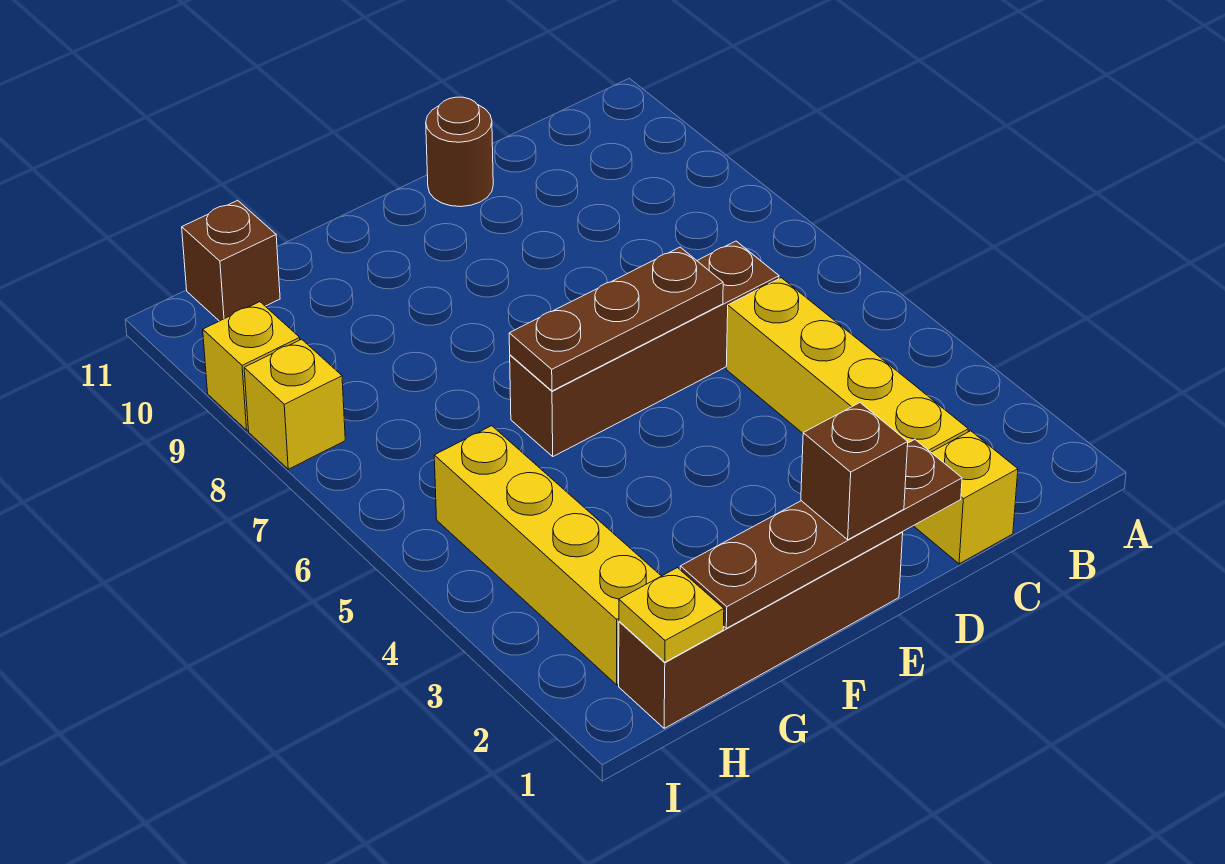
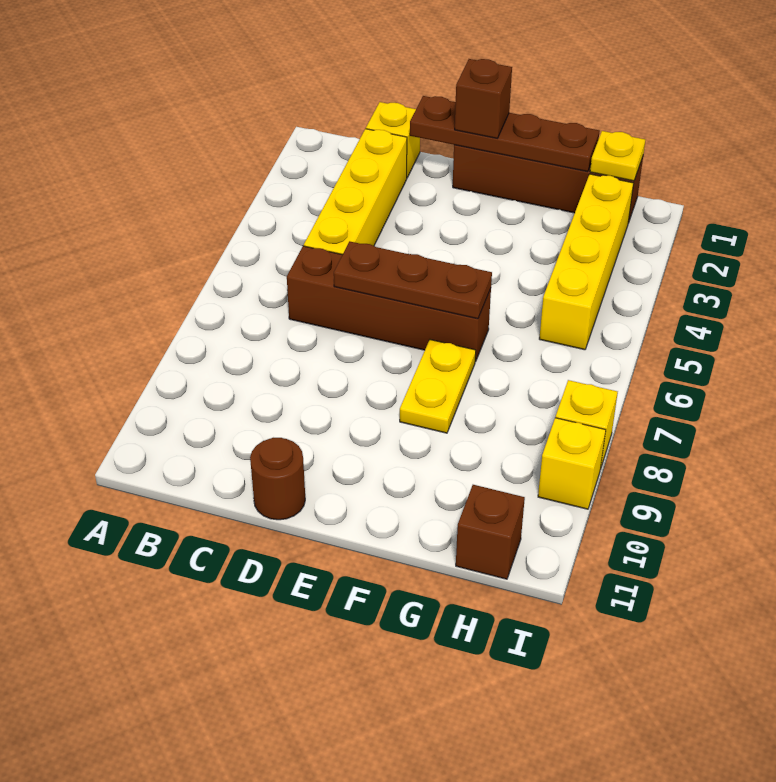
none -> yellow 1x2 plate [400,340,476,433]

